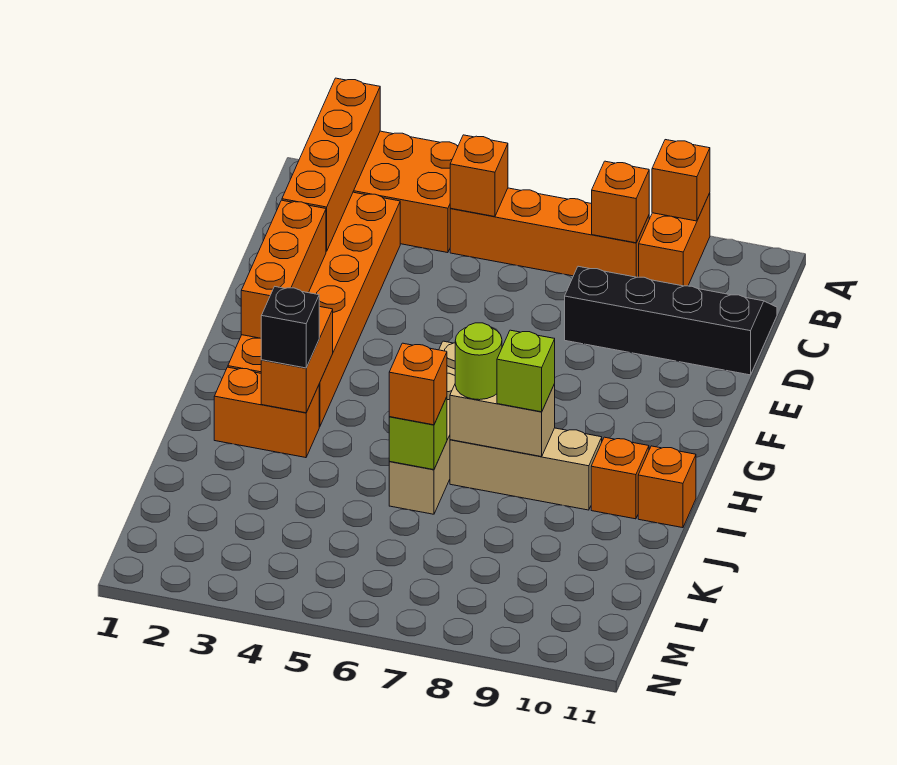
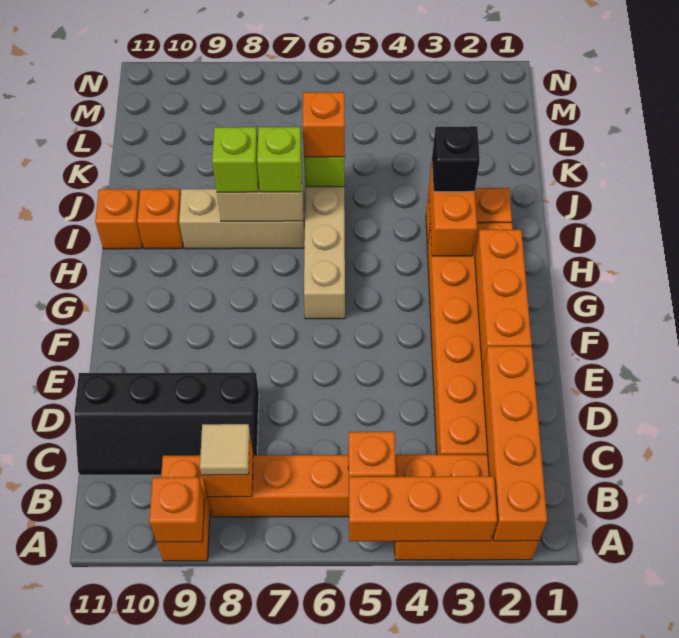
none -> orange 1x3 brick [349,476,497,541]
none -> tan 1x1 tile [200,424,250,475]
lime 1x1 round brick [455,323,502,400] -> lime 1x1 brick [257,127,302,192]

